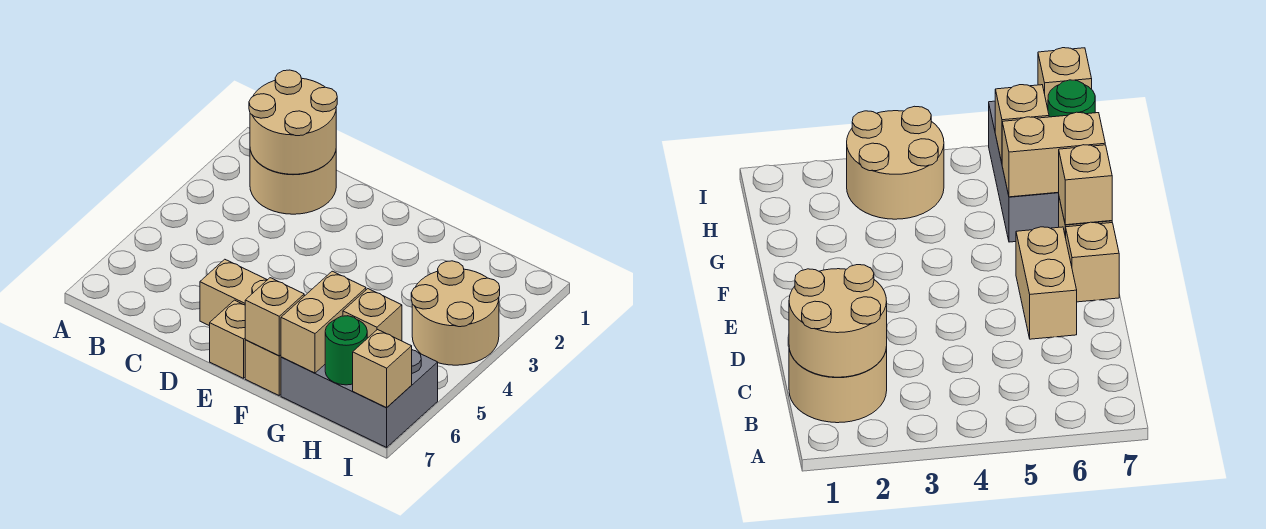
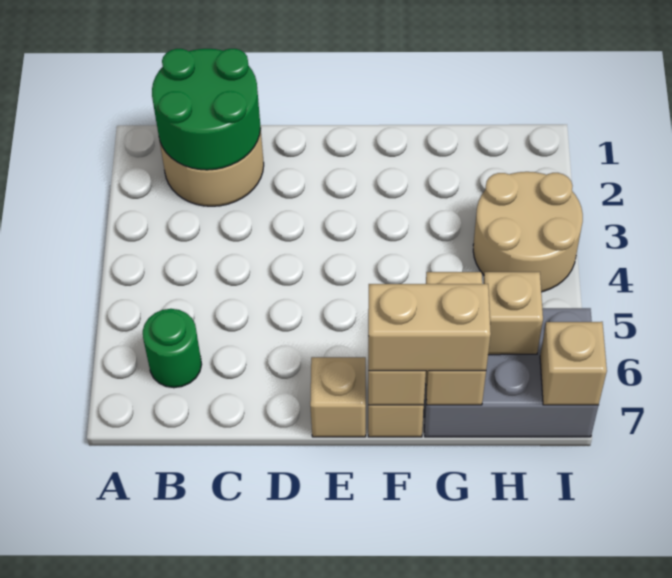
tan 2x2 round brick [249,70,337,174] -> green 2x2 round brick [152,49,261,170]
tan 1x2 brick [200,259,267,326] -> tan 1x2 brick moved to [368,284,491,371]
green 1x1 round brick [325,316,367,385] -> green 1x1 round brick moved to [143,309,202,388]

